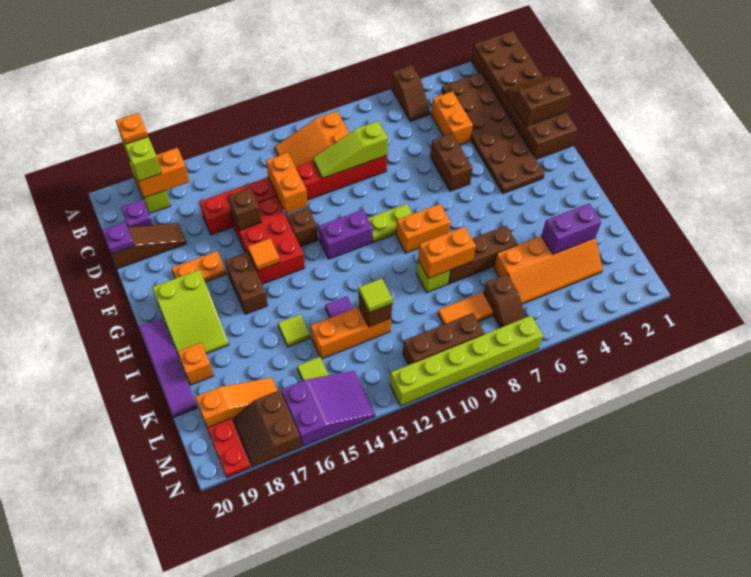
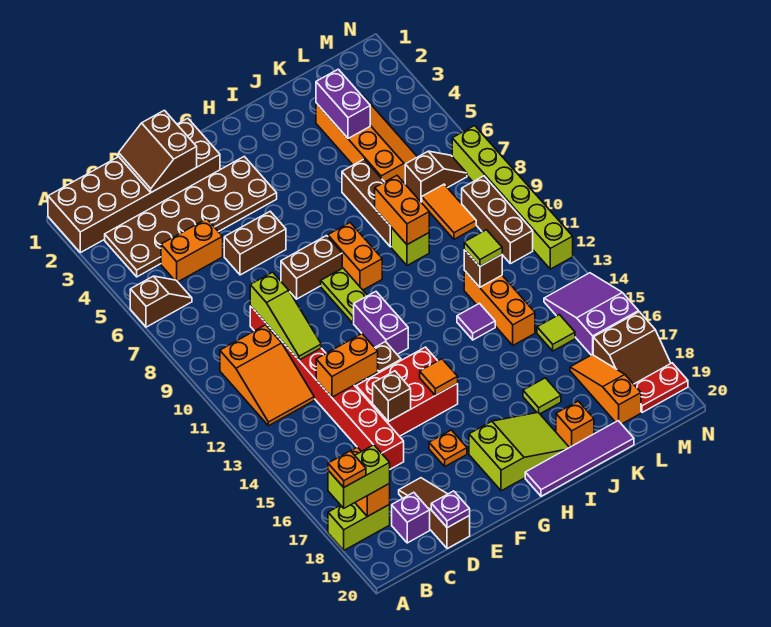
orange 1x2 plate [172,251,226,282] -> orange 1x1 plate [429,430,467,466]
brown 1x2 brick [225,252,268,314] -> brown 1x2 brick moved to [281,236,342,299]
lime 1x1 tile [278,314,310,347] -> lime 1x1 tile moved to [523,378,561,414]

